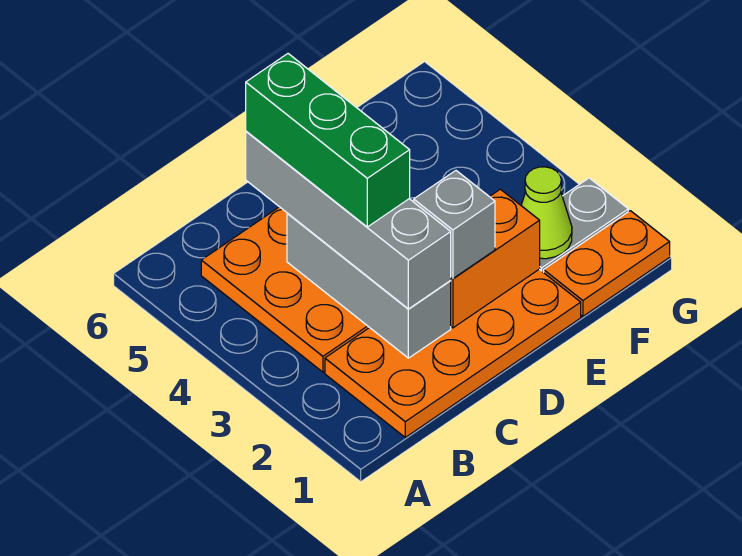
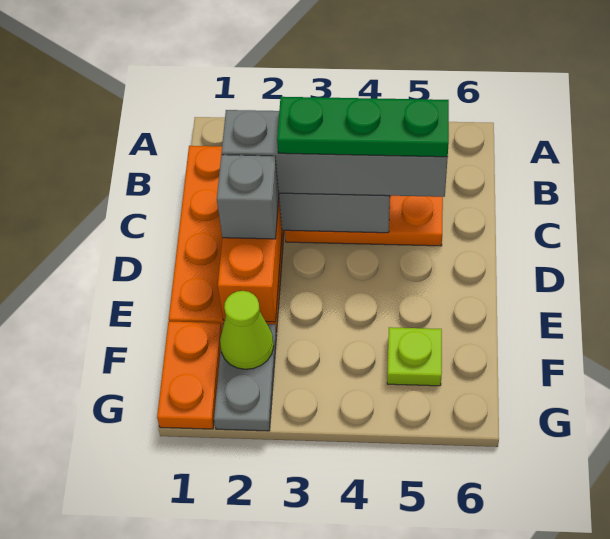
green 1x3 brick [246,54,410,227] -> green 1x3 plate [277,97,449,157]
none -> lime 1x1 plate [387,327,442,386]

